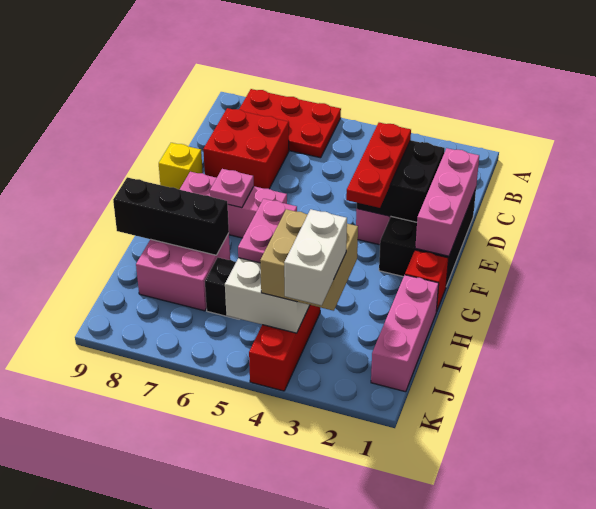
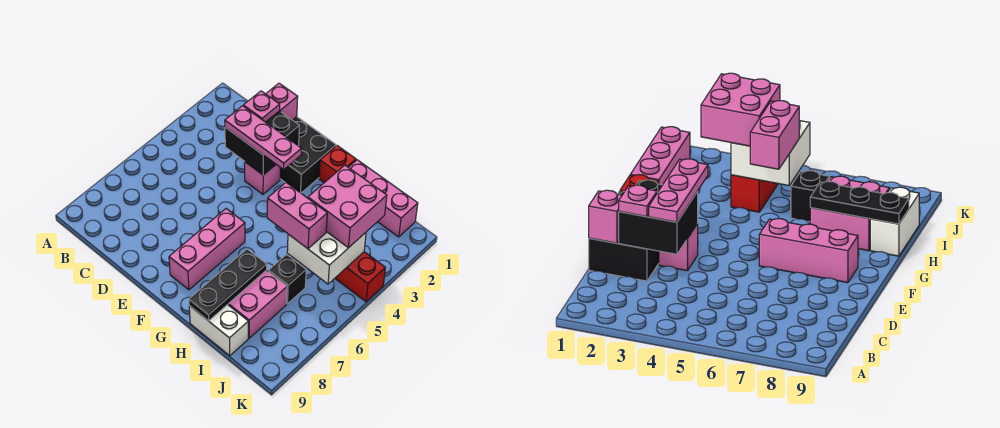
red 2x3 plate [240,89,341,158] -> none
red 2x2 brick [203,108,289,189] -> none
pink 1x3 brick [415,148,479,256] -> pink 1x1 brick [266,83,298,120]
red 1x3 plate [346,123,411,208] -> pink 1x3 plate [225,106,301,169]
yellow 1x1 brick [159,143,203,190] -> none
pink 1x1 plate [210,169,254,208] -> pink 1x1 plate moved to [243,91,280,122]
pink 1x2 plate [238,199,297,263] -> pink 1x2 brick [267,183,327,249]
black 1x3 brick [113,177,229,255] -> black 1x3 plate [189,249,267,321]
tan 2x2 brick [260,209,358,311] -> pink 2x2 brick [308,165,387,248]
white 1x2 brick [284,209,347,305] -> white 1x2 brick moved to [189,305,248,356]

